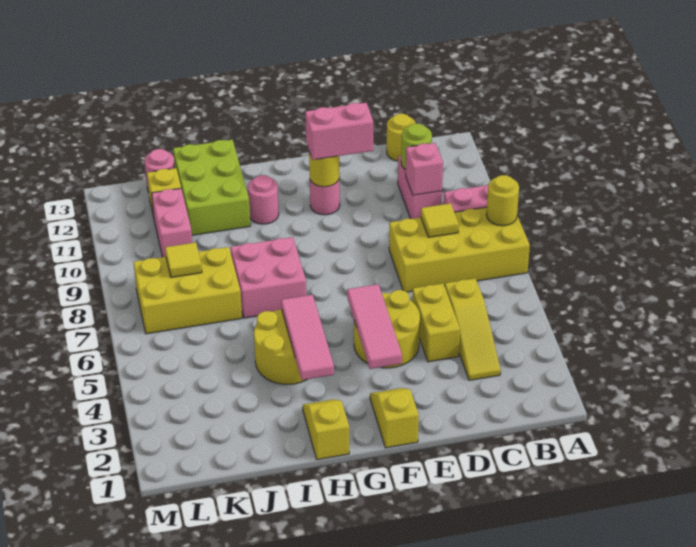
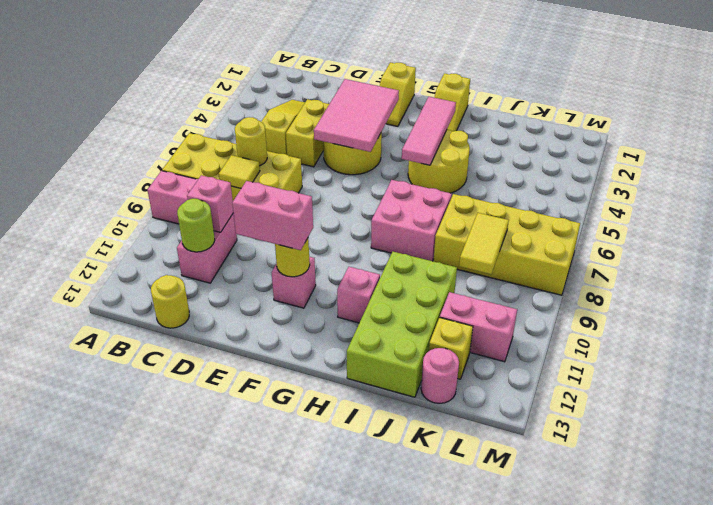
yellow 1x1 round brick [486,175,519,226] -> yellow 1x1 round brick moved to [235,117,267,166]
pink 1x3 tile [347,284,402,369] -> pink 2x3 tile [314,79,399,152]
pink 1x1 round brick [309,180,340,215] -> pink 1x1 brick [272,257,316,308]
pink 1x1 round brick [248,175,279,224] -> pink 1x1 brick [337,267,380,323]
lime 2x3 brick [173,140,251,235] -> lime 2x4 brick [347,252,457,397]
yellow 2x3 brick [133,247,242,334] -> yellow 2x4 brick [433,194,580,295]
yellow 1x1 tile [165,242,202,278] -> yellow 1x2 tile [459,213,509,274]
pink 1x2 brick [152,189,192,257] -> pink 1x2 brick turned to [440,292,517,362]

